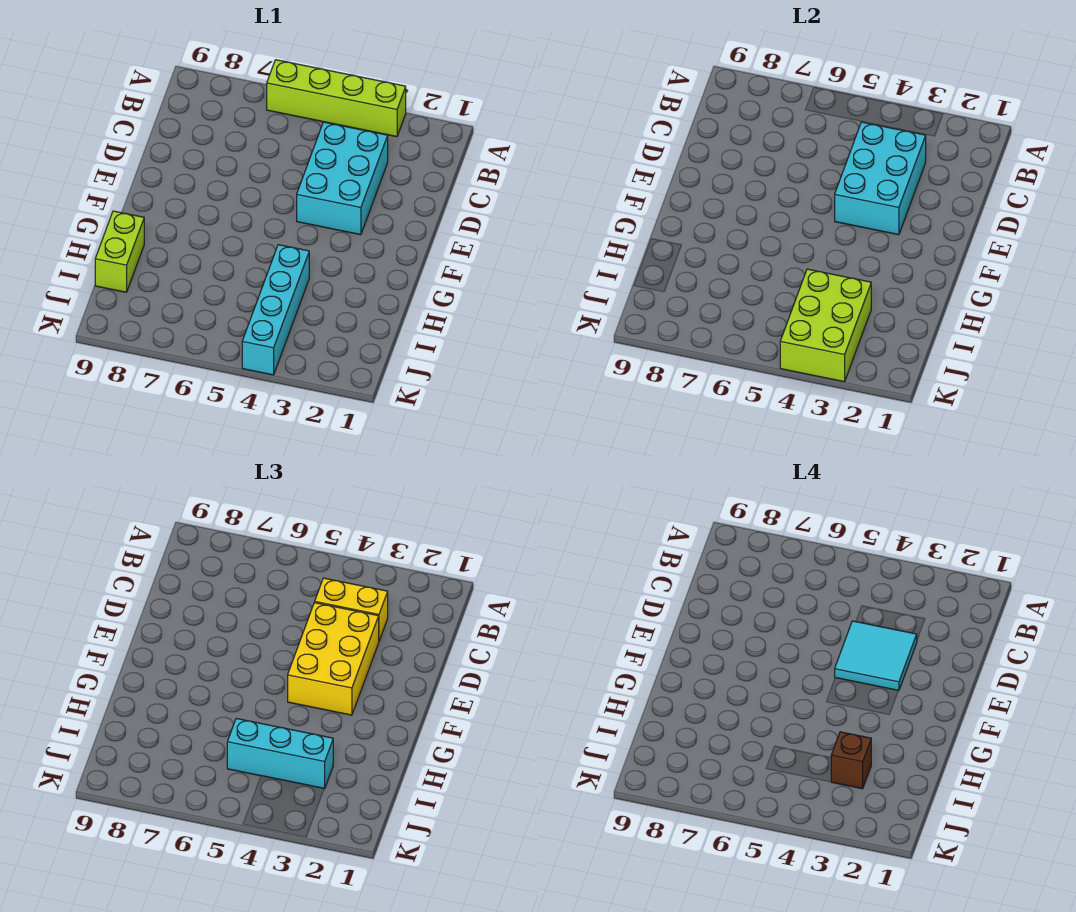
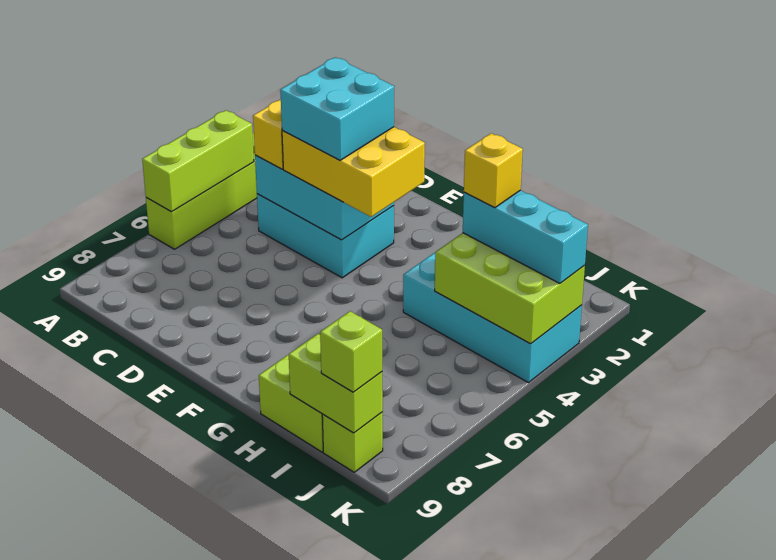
none -> lime 1x3 brick [142,110,254,212]
cyan 2x2 tile [835,621,917,691] -> cyan 2x2 brick [280,57,394,160]
cyan 1x4 brick [242,245,309,375] -> cyan 2x4 brick [403,253,582,383]
cyan 1x3 brick [227,718,333,789] -> cyan 1x3 brick turned to [463,190,588,283]
brown 1x1 brick [831,732,871,789] -> yellow 1x1 brick [464,133,523,208]
none -> lime 1x2 brick [289,334,383,433]
none -> lime 1x1 brick [322,412,383,472]
none -> lime 1x1 brick [320,311,382,392]

